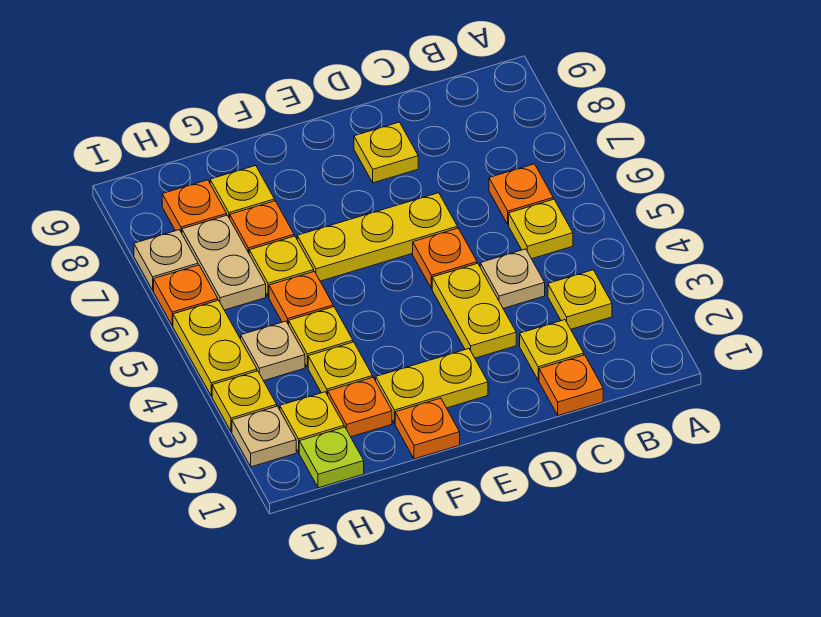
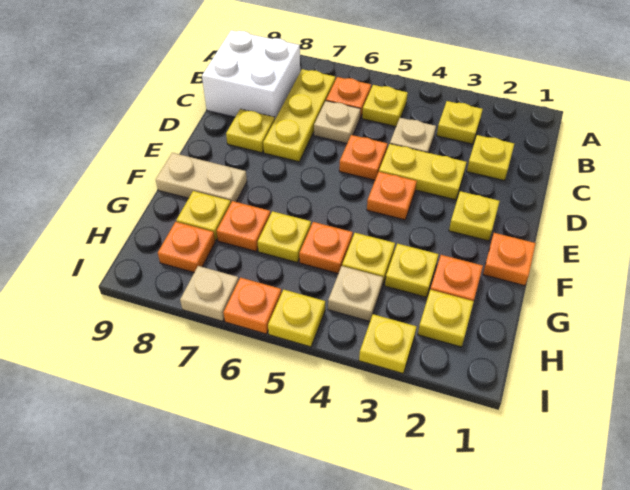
none -> white 2x2 brick [202,30,300,119]
orange 1x1 plate [539,355,603,416] -> orange 1x1 plate moved to [367,172,417,220]
yellow 1x3 plate [297,193,457,281] -> yellow 1x3 plate moved to [263,69,335,162]
yellow 1x2 plate [376,349,488,424] -> yellow 1x1 plate [449,191,500,241]
lime 1x1 plate [299,427,364,488] -> none
tan 1x2 plate [182,215,266,310] -> tan 1x2 plate moved to [156,153,247,202]
tan 1x1 plate [232,406,296,467] -> tan 1x1 plate moved to [314,101,360,143]
yellow 1x2 plate [173,300,257,396] -> yellow 1x1 plate [268,290,325,347]

